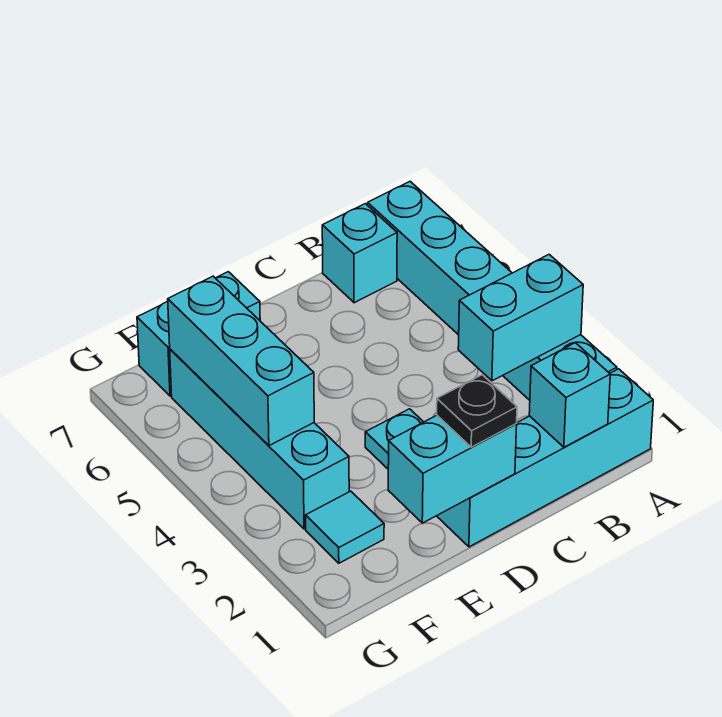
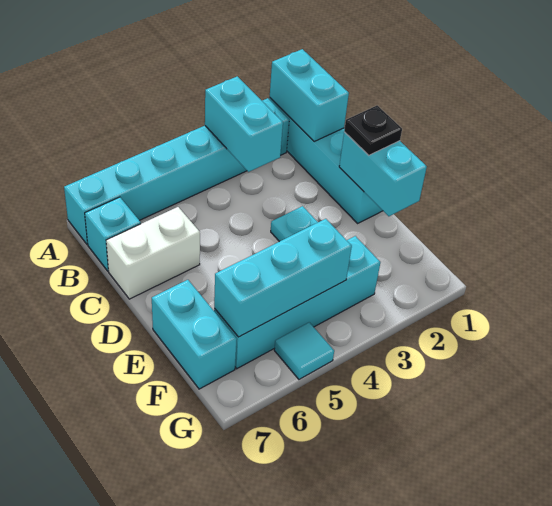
cyan 1x1 brick [529,343,610,447] -> cyan 1x2 brick [270,49,349,142]
none -> white 1x2 brick [106,207,200,299]
cyan 1x1 tile [306,491,384,563] -> cyan 1x1 tile moved to [274,322,334,379]

